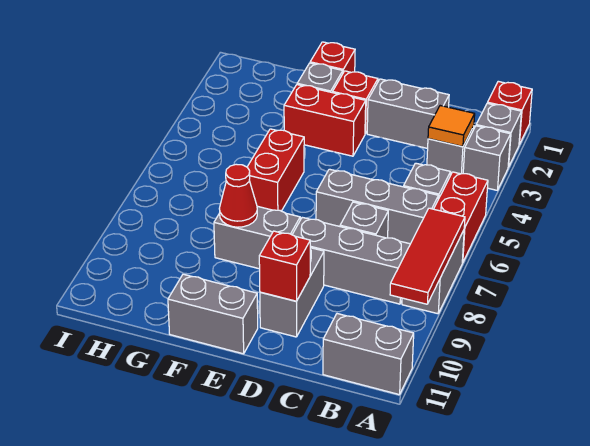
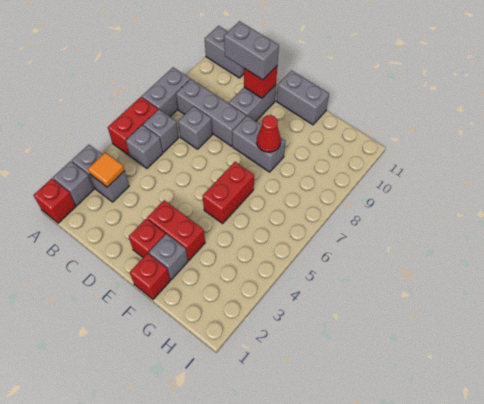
red 1x3 tile [390,208,465,304] -> none
grey 1x3 brick [316,169,439,244] -> grey 1x1 brick [143,109,179,152]
grey 1x2 brick [367,79,449,148] -> grey 1x2 brick moved to [224,21,279,80]

